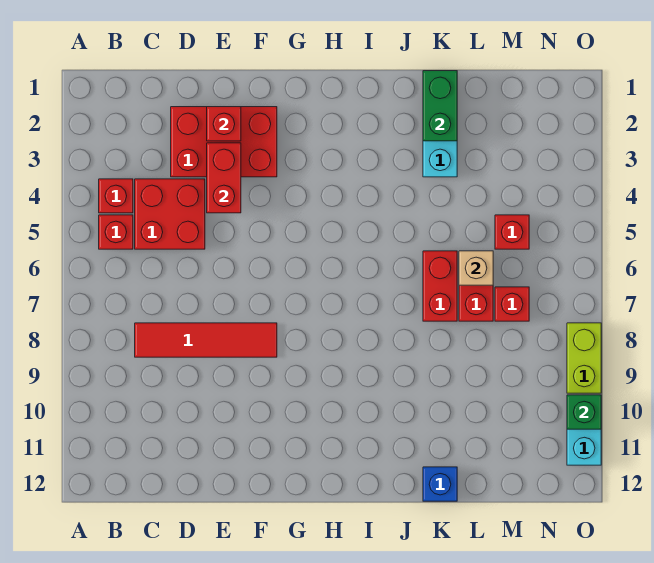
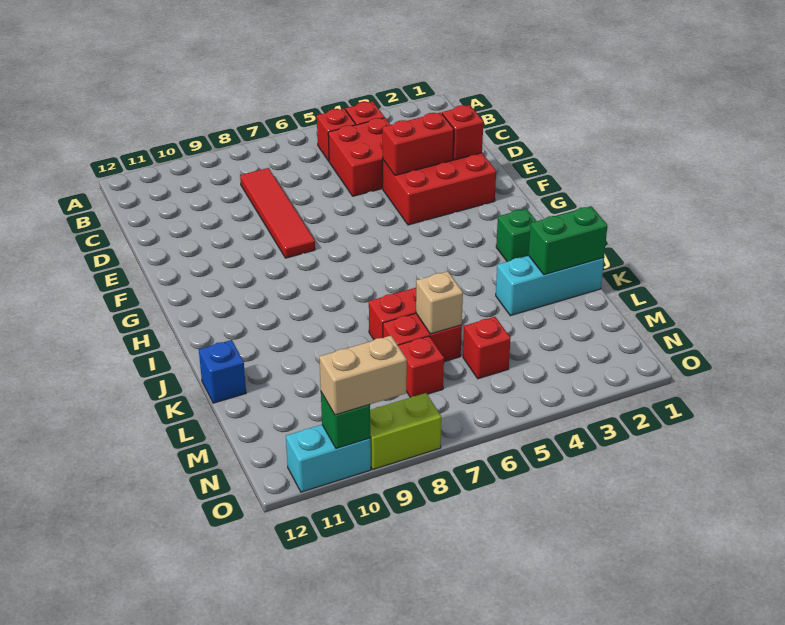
red 2x3 brick [171,107,277,177] -> red 2x3 brick turned to [383,153,496,225]
none -> green 1x1 brick [496,208,536,262]
none -> tan 1x2 brick [319,336,407,415]

